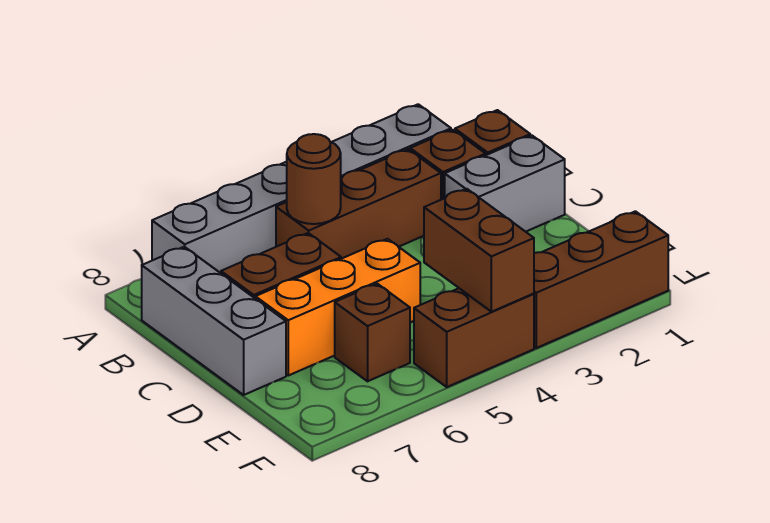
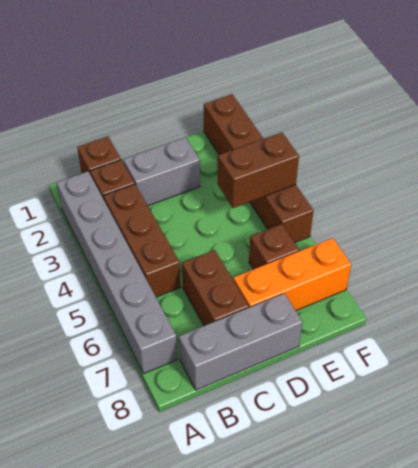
brown 1x1 round brick [287,134,341,224] -> none
grey 1x2 brick [445,135,565,232] -> grey 1x2 brick turned to [123,137,200,206]
orange 1x3 brick [255,239,420,375] -> orange 1x3 brick turned to [233,238,351,311]

